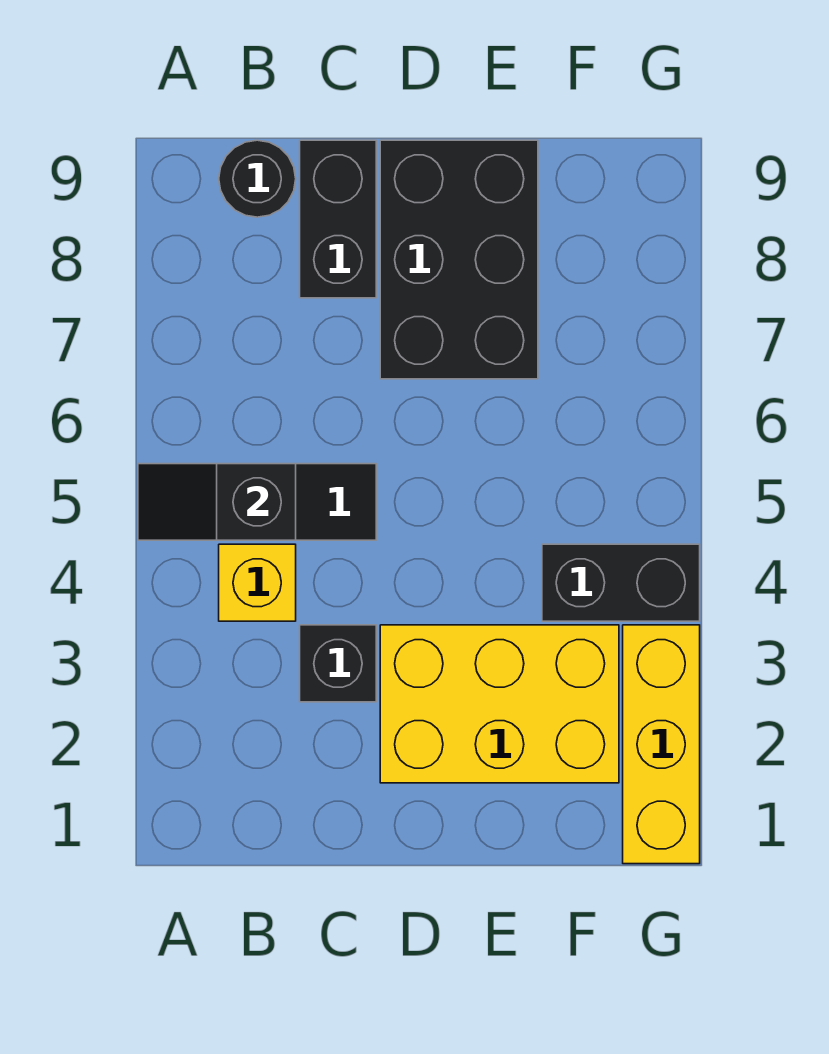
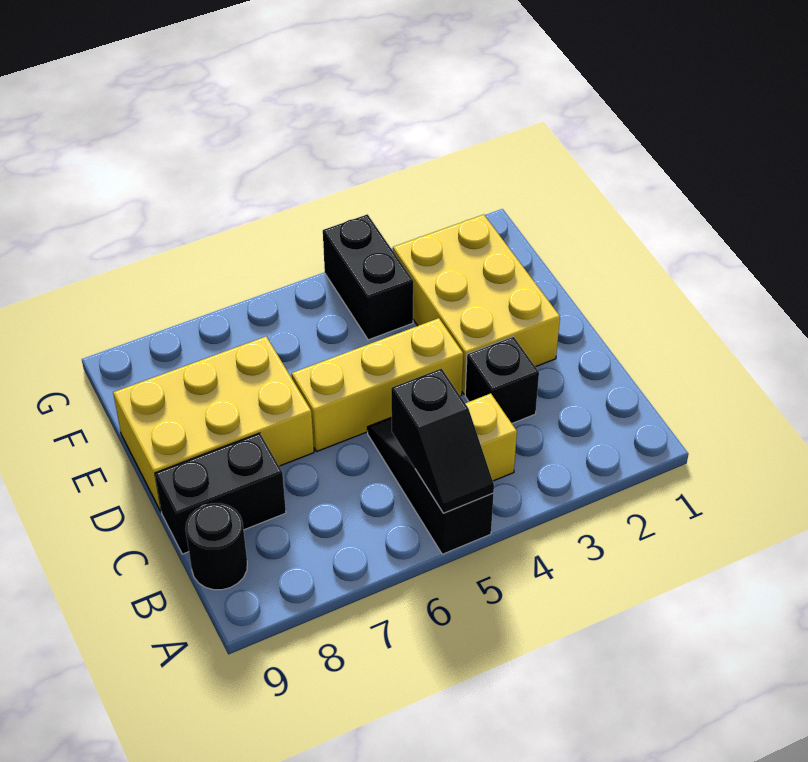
black 2x3 brick [380,140,538,379] -> yellow 2x3 brick [113,337,314,511]
yellow 1x3 brick [623,625,700,864] -> yellow 1x3 brick moved to [292,318,463,452]

